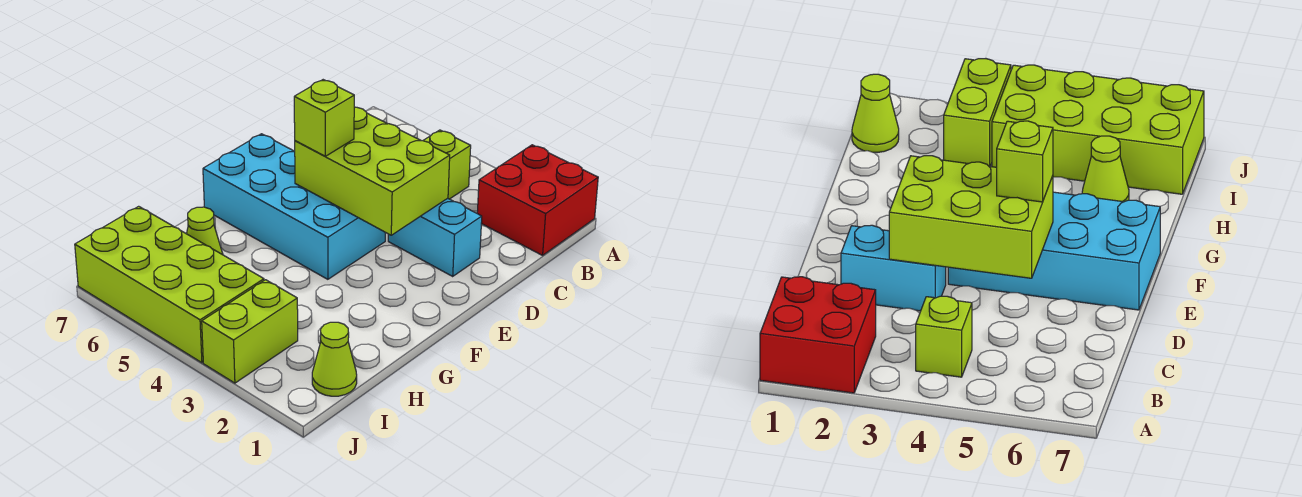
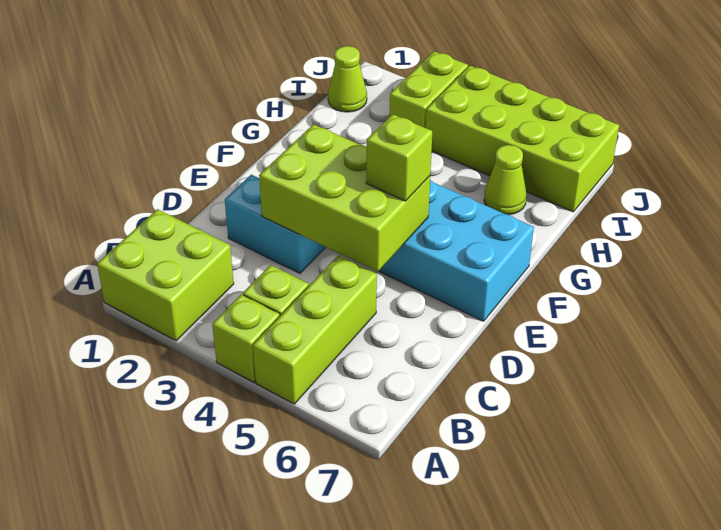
red 2x2 brick [477,145,598,255] -> lime 2x2 brick [97,209,234,341]
none -> lime 1x1 brick [212,294,280,382]
none -> lime 1x3 brick [253,255,377,404]

